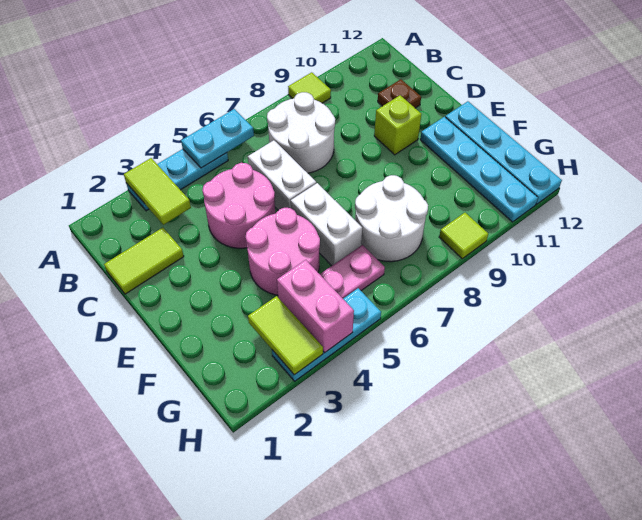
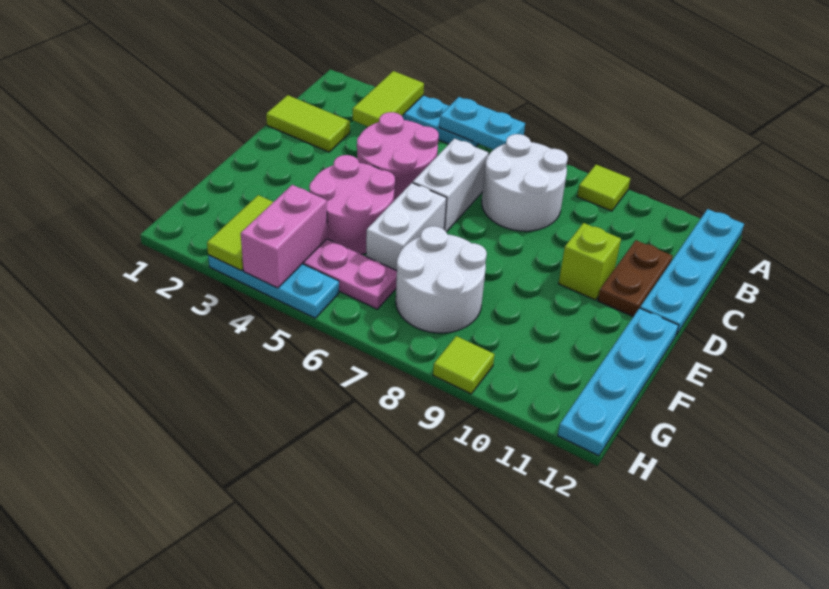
brown 1x1 plate [378,79,421,108] -> brown 1x2 plate [598,240,673,317]
cyan 1x4 plate [420,117,538,222] -> cyan 1x4 plate moved to [640,209,744,335]

